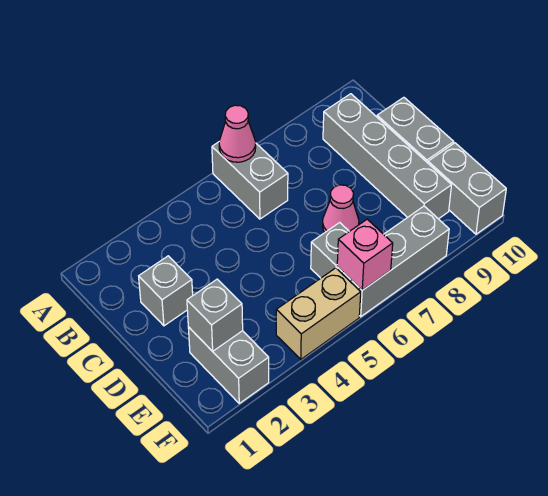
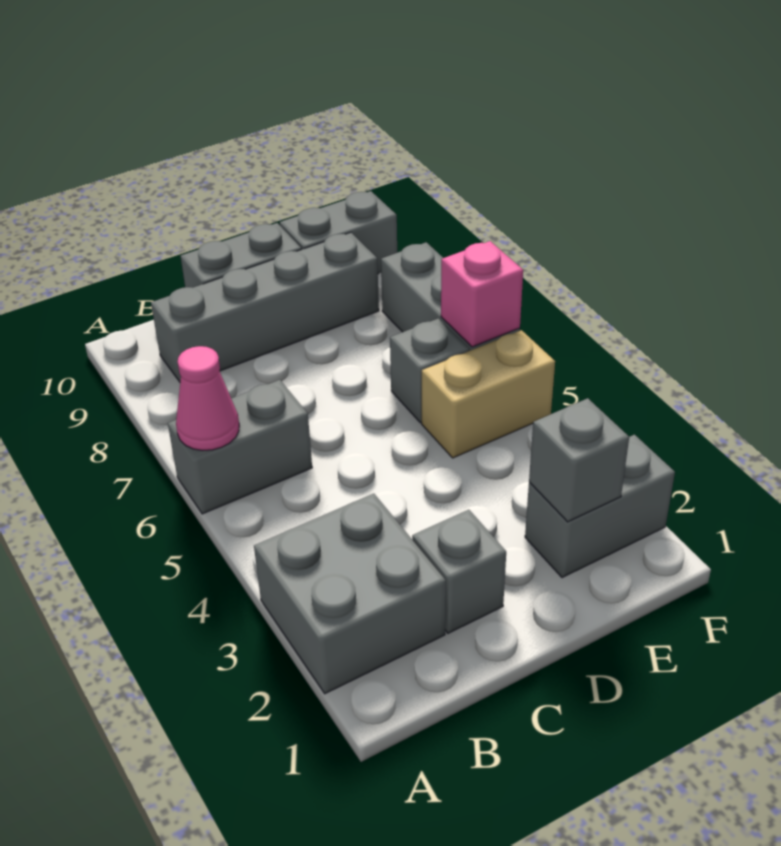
none -> grey 2x2 brick [254,494,446,694]
pink 1x1 cone [322,185,359,233] -> none
tan 1x2 brick [276,268,361,359] -> tan 1x2 brick turned to [422,330,555,458]

